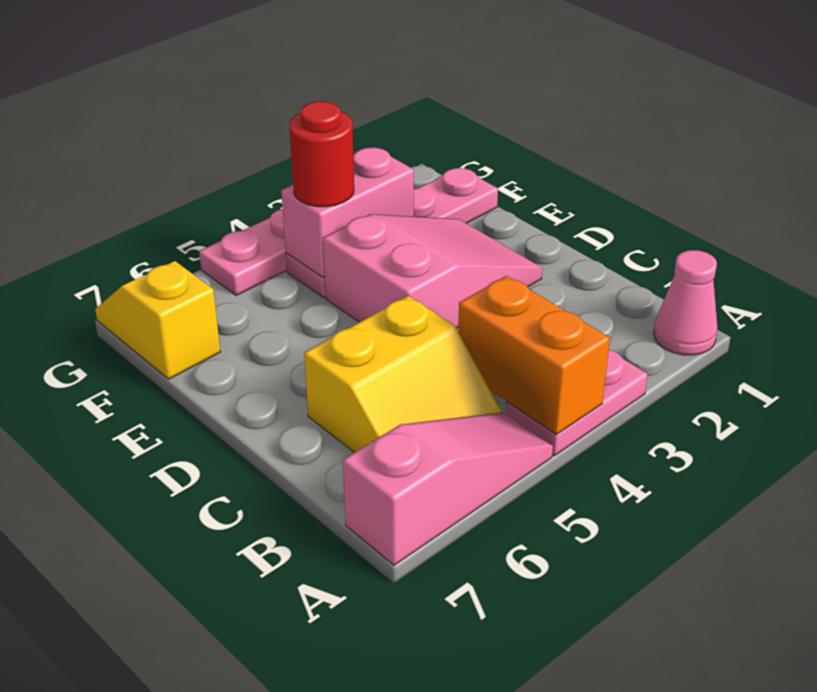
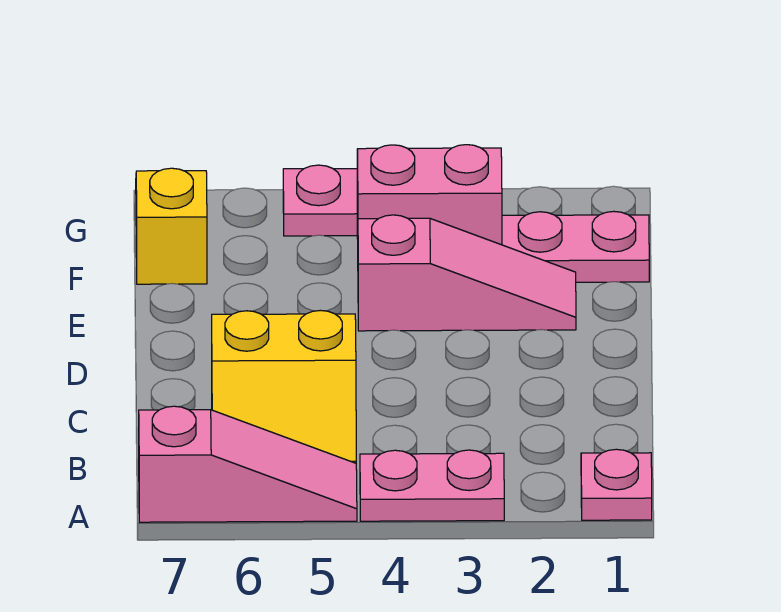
pink 1x1 cone [654,250,718,355] -> pink 1x1 plate [581,449,652,520]
orange 1x2 brick [458,276,610,434] -> none
pink 2x3 slope [323,214,542,328] -> pink 1x3 slope [358,215,576,331]
red 1x1 round brick [289,101,354,207] -> none

